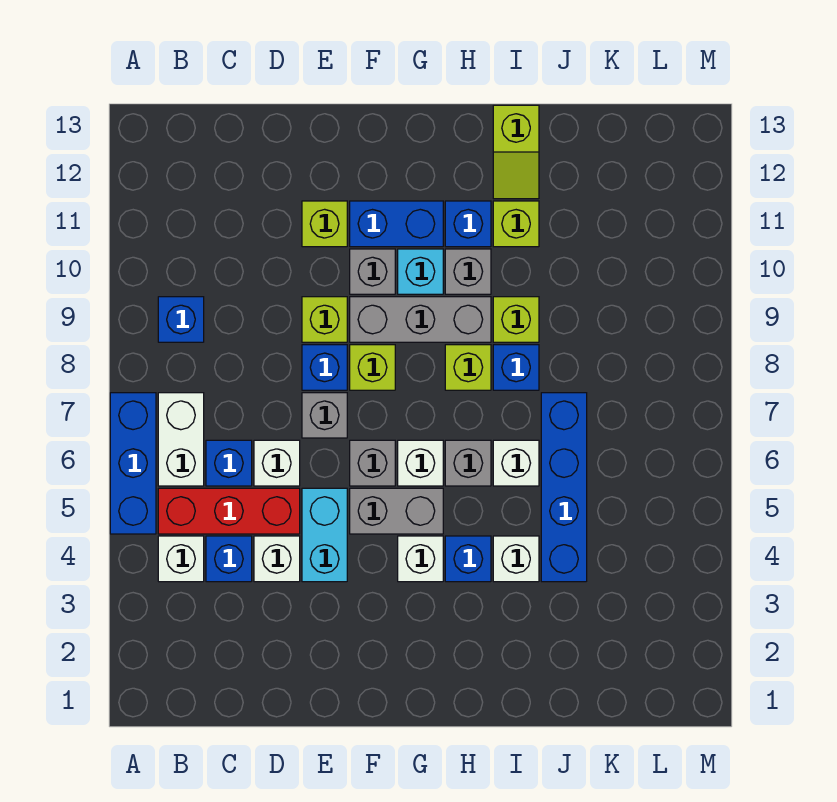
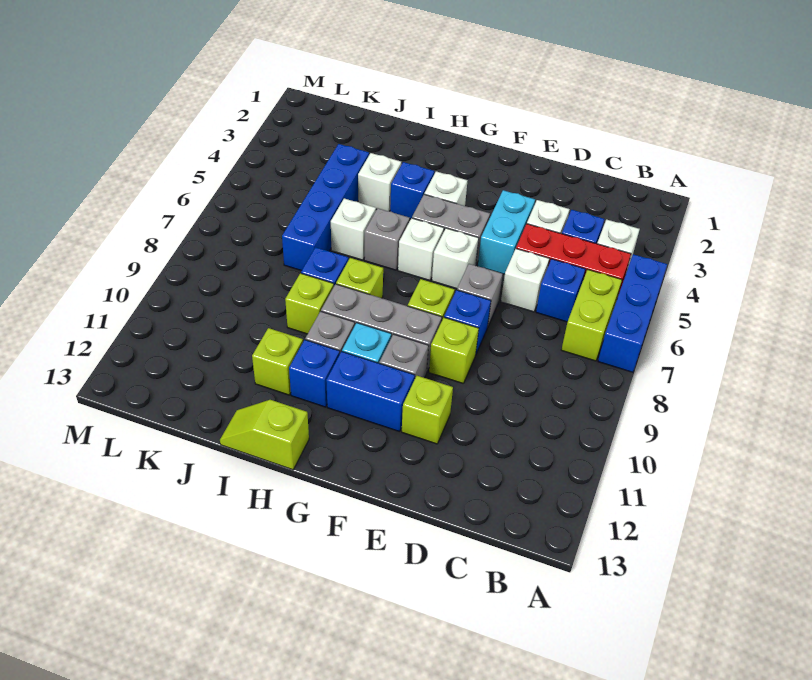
white 1x2 brick [158,393,204,486] -> lime 1x2 brick [561,270,622,361]
blue 1x1 brick [158,297,204,342] -> none
grey 1x1 brick [350,440,395,486] -> white 1x1 brick [432,228,479,289]
lime 1x2 slope [493,105,539,199] -> lime 1x2 slope turned to [220,400,309,470]

